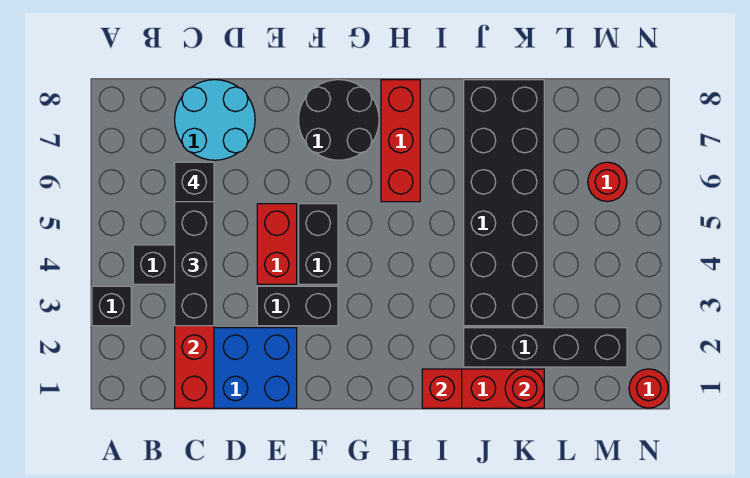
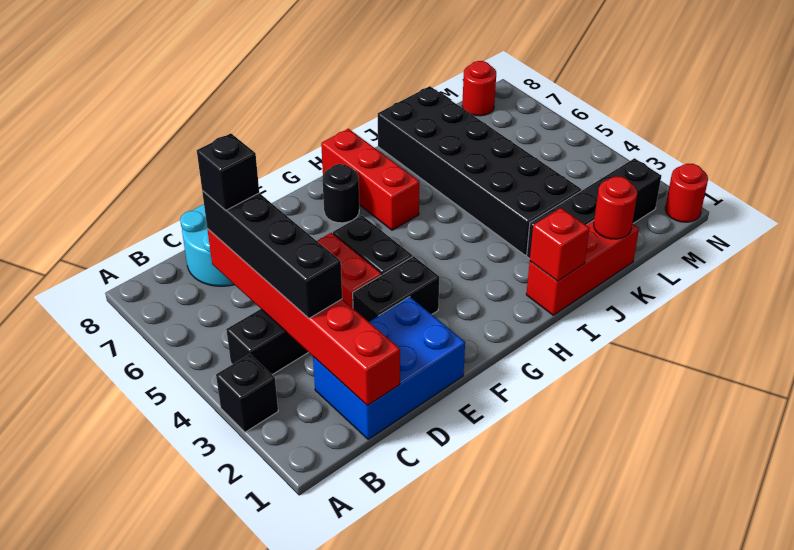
black 2x2 round brick [299,80,379,160] -> black 1x1 round brick [322,164,359,223]
red 1x1 round brick [588,162,627,202] -> red 1x1 round brick moved to [462,61,496,116]

